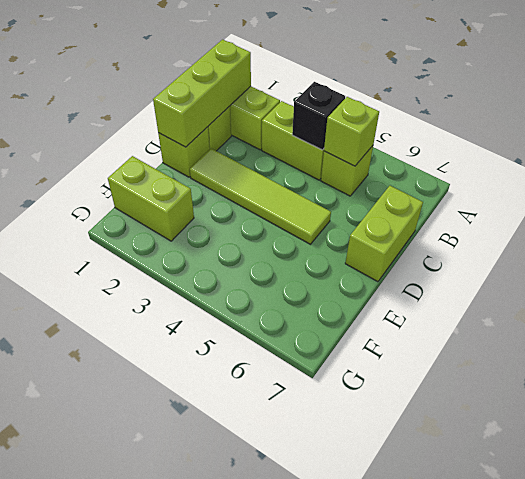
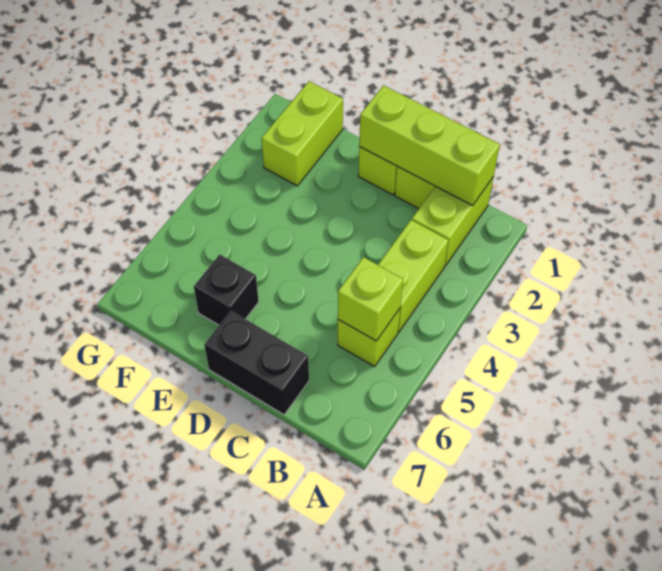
black 1x1 brick [292,82,345,150] -> black 1x1 brick moved to [194,254,259,325]
lime 1x2 brick [345,186,423,282] -> black 1x2 brick [204,311,309,415]
lime 1x4 tile [190,149,331,244] -> none

